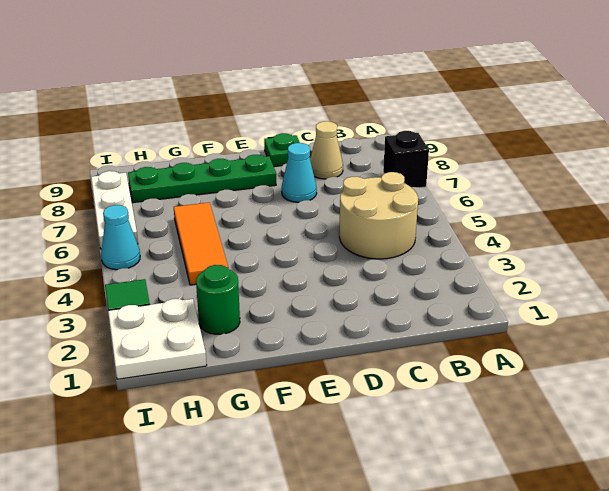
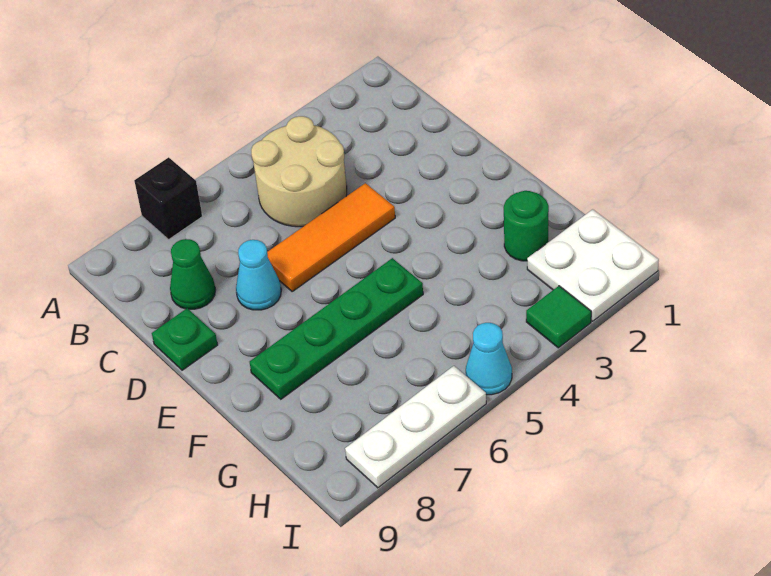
tan 1x1 cone [310,121,343,179] -> green 1x1 cone [170,239,216,309]
green 1x4 plate [128,155,276,202] -> green 1x4 plate turned to [250,258,423,399]
orange 1x3 tile [174,202,228,285] -> orange 1x3 tile moved to [267,183,395,292]

